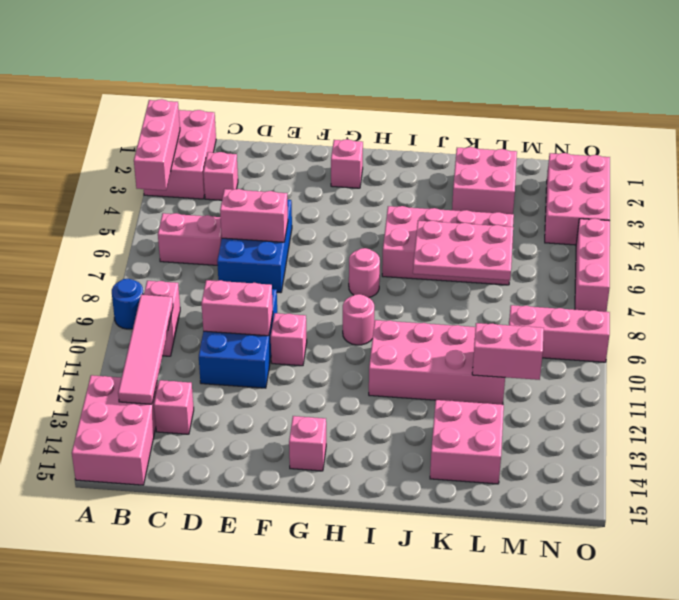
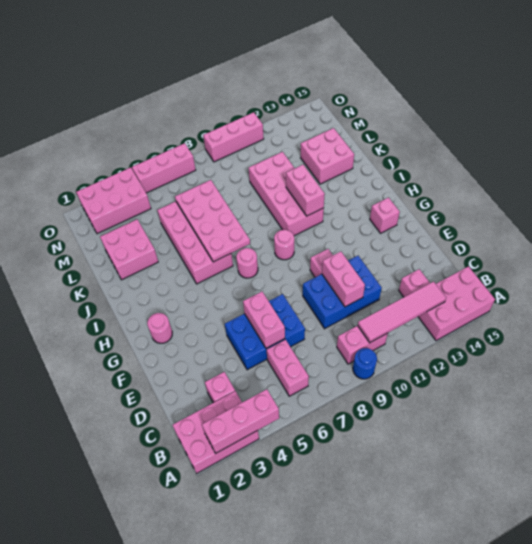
pink 1x1 brick [331,139,363,188] -> pink 1x1 round brick [147,313,172,343]
pink 2x3 plate [413,221,513,280] -> pink 2x4 plate [175,180,250,262]
pink 1x2 brick [472,323,544,380] -> pink 1x2 brick moved to [286,165,325,216]
pink 1x3 brick [509,305,610,362] -> pink 1x3 brick turned to [203,112,264,162]

